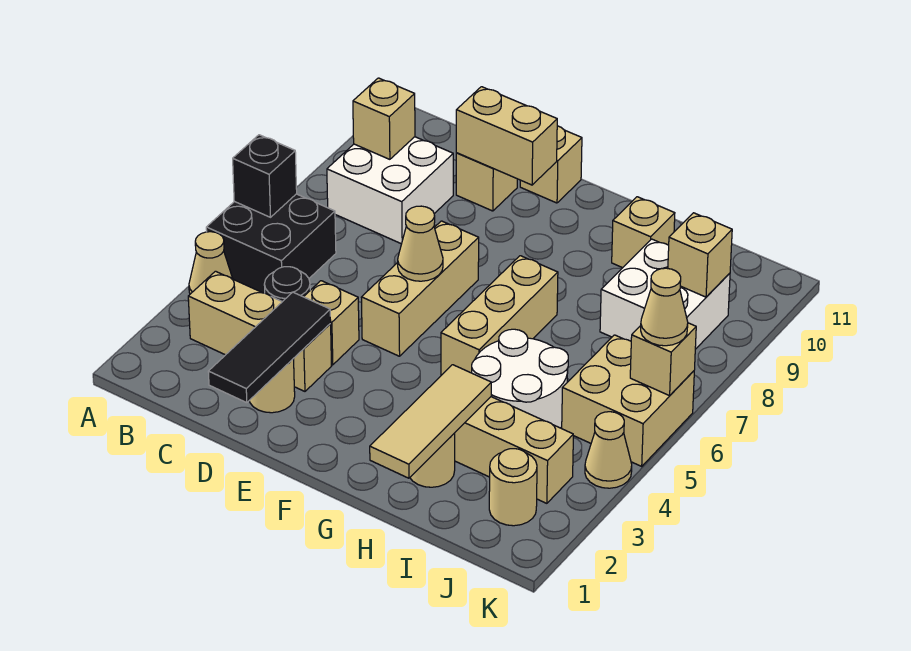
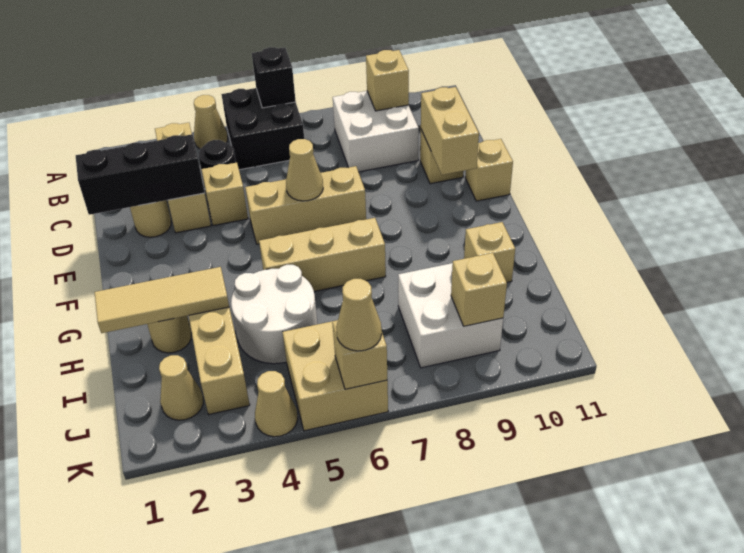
black 1x3 tile [208,292,331,403] -> black 1x3 brick [76,134,205,215]
tan 1x1 round brick [489,449,537,526] -> tan 1x1 cone [159,355,203,420]

